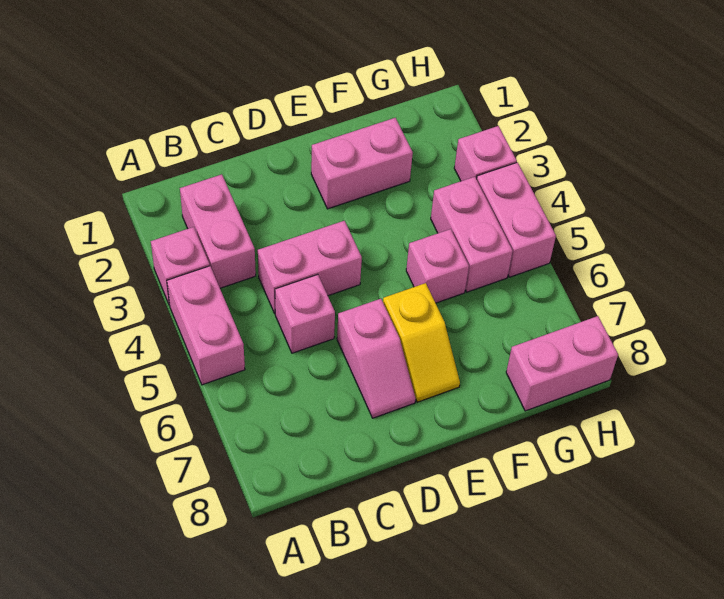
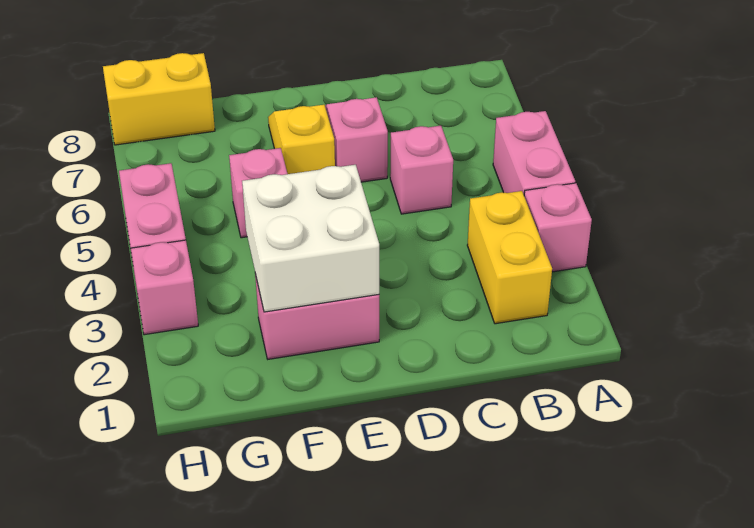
pink 1x2 brick [180,174,256,288] -> yellow 1x2 brick [467,191,552,324]
pink 1x2 brick [258,221,362,313] -> none
none -> white 2x2 brick [242,165,379,312]
pink 1x2 brick [431,177,513,292] -> none
pink 1x2 brick [506,316,618,411] -> yellow 1x2 brick [103,53,215,145]

